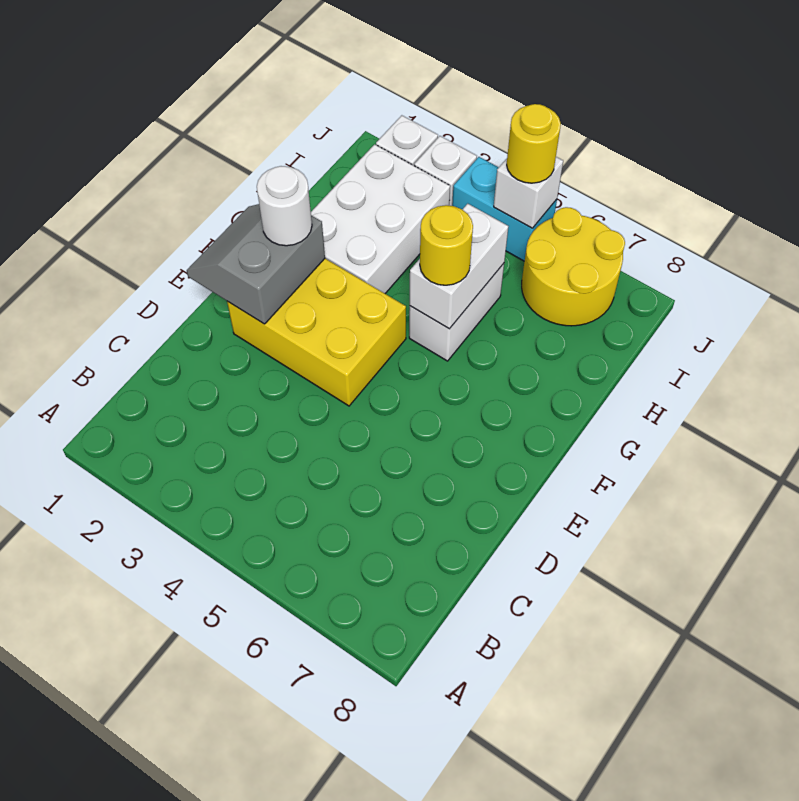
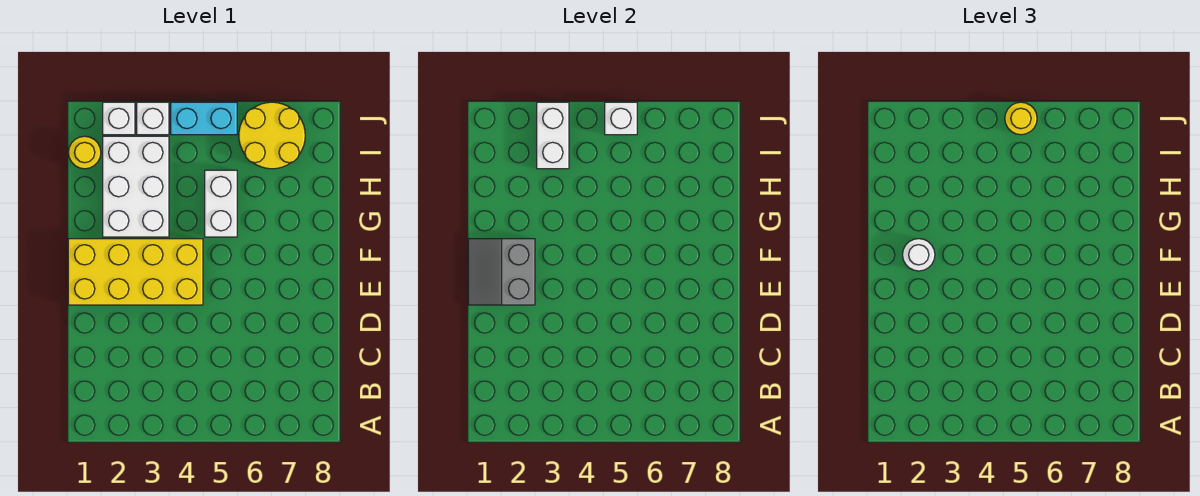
yellow 2x3 brick [227,259,406,406] -> yellow 2x4 brick [68,239,203,305]
white 1x2 brick [410,204,509,329] -> white 1x2 brick moved to [537,102,569,169]
yellow 1x1 round brick [420,205,473,285] -> yellow 1x1 round brick moved to [68,136,101,169]

